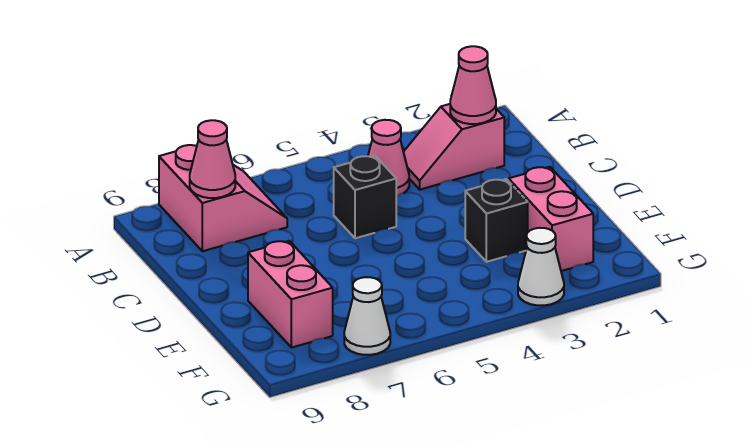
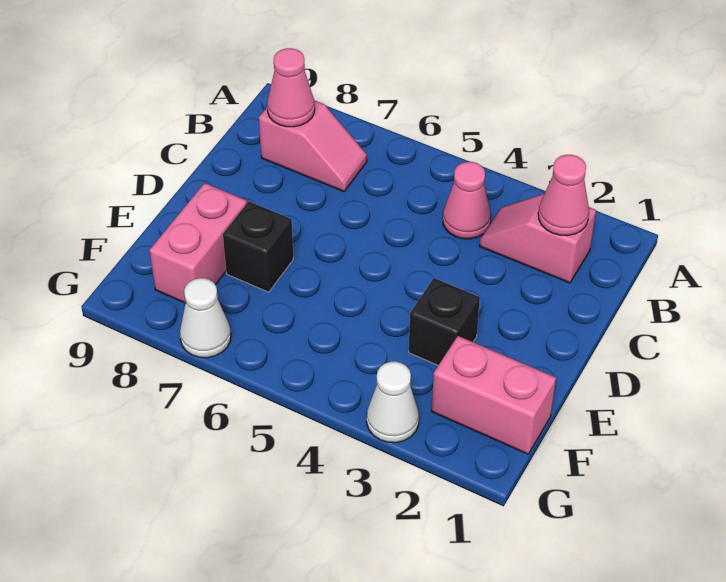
pink 2x2 slope [159,145,287,251] -> pink 1x2 slope [259,100,367,191]
black 1x1 brick [334,156,396,238] -> black 1x1 brick moved to [223,202,293,292]
pink 1x2 brick [509,167,593,271] -> pink 1x2 brick turned to [432,336,556,454]

